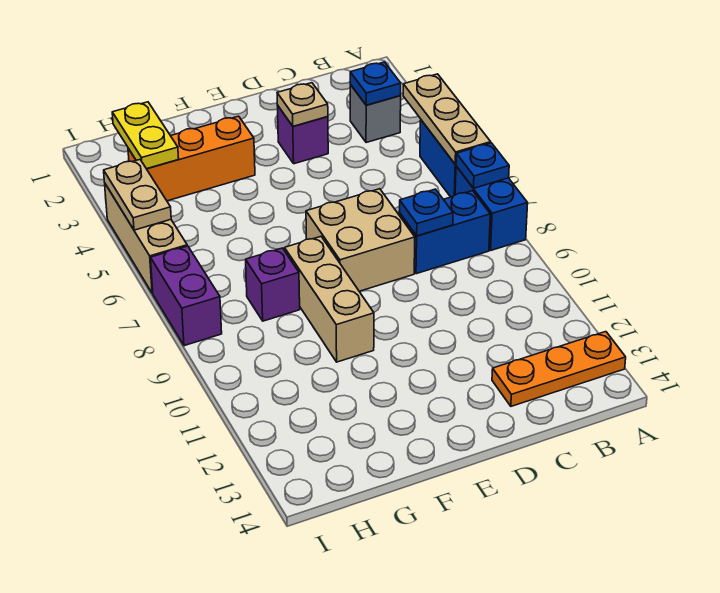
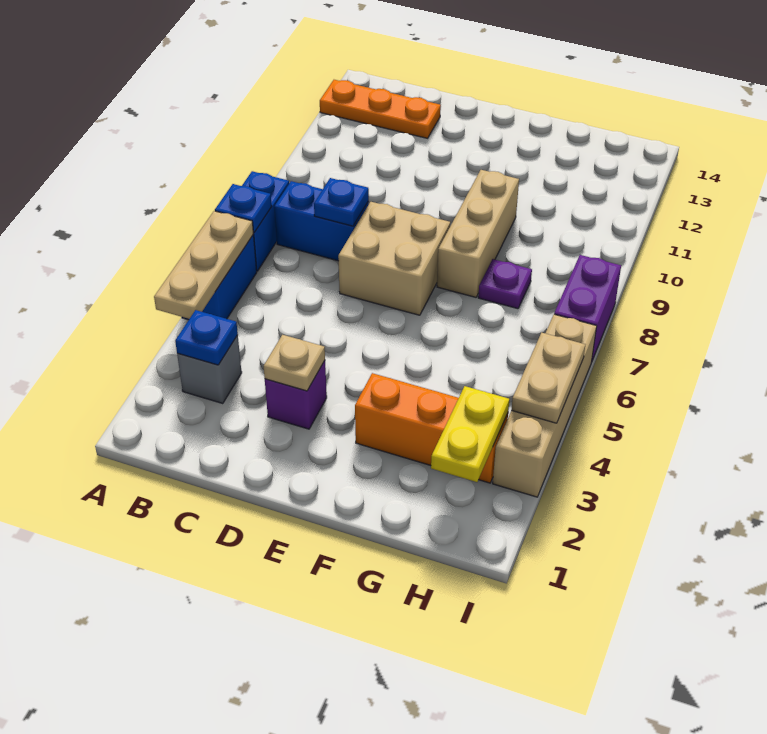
purple 1x1 brick [246,248,300,321] -> purple 1x1 plate [478,259,532,309]
tan 1x3 brick [105,184,187,293] -> tan 1x4 brick [493,314,597,497]

